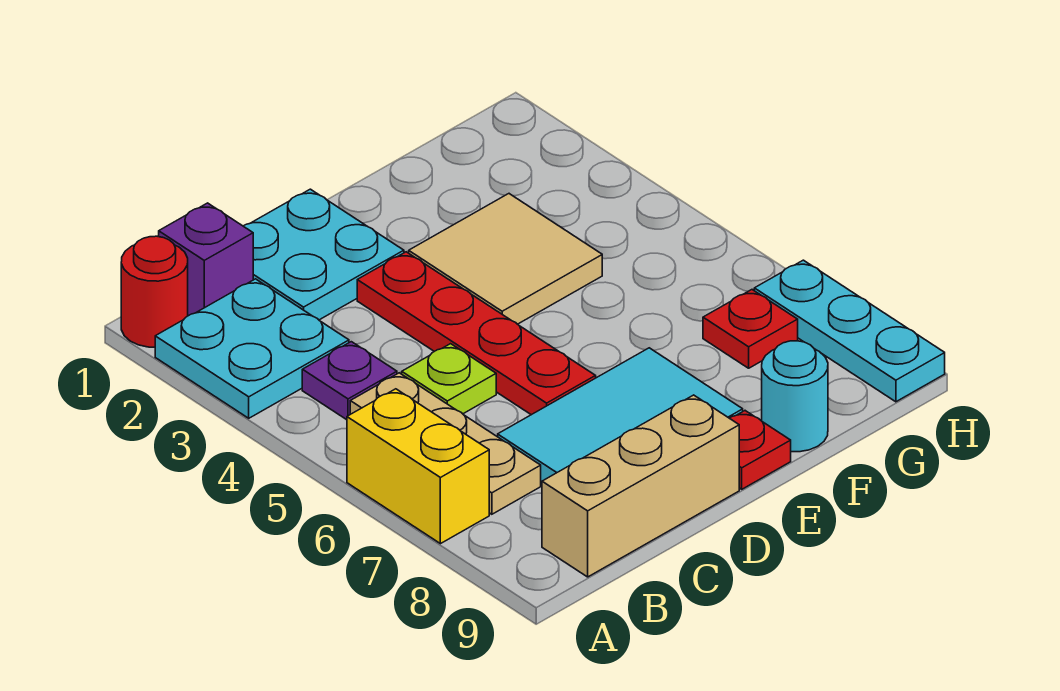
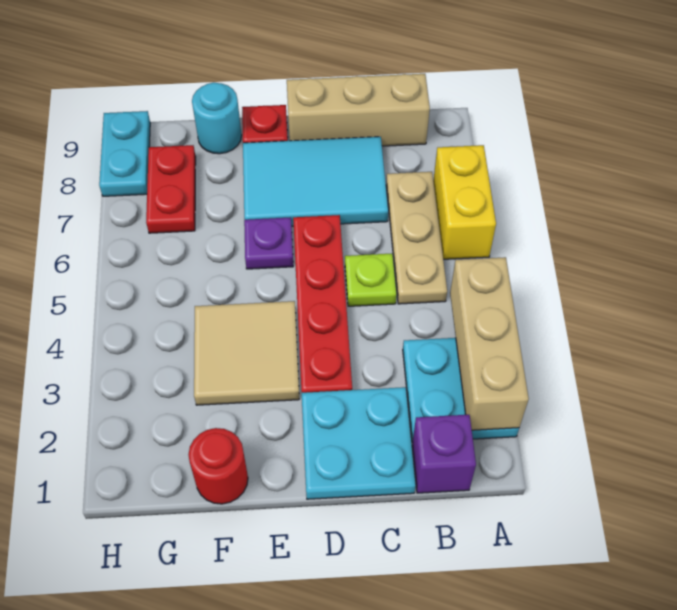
red 1x1 round brick [121,236,188,347] -> red 1x1 round brick moved to [188,428,248,504]
none -> tan 1x3 brick [450,257,529,430]
purple 1x1 plate [302,342,397,420] -> purple 1x1 plate moved to [244,217,293,269]
red 1x1 plate [703,290,798,368] -> red 1x2 plate [146,145,196,233]
cyan 1x3 plate [754,260,945,402] -> cyan 1x2 plate [99,111,150,196]

